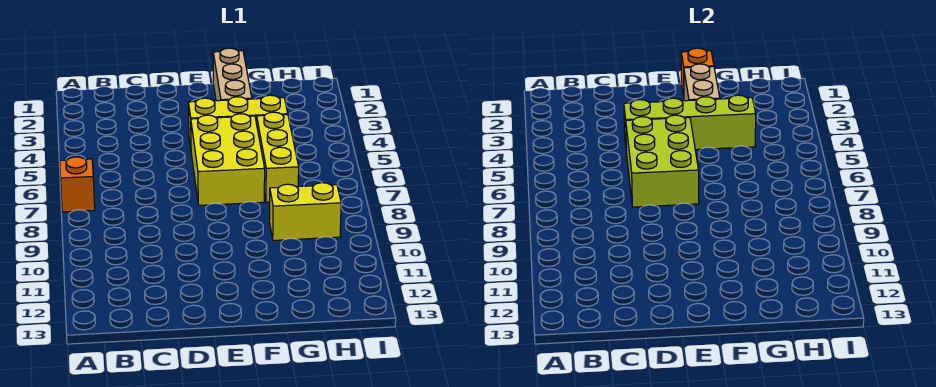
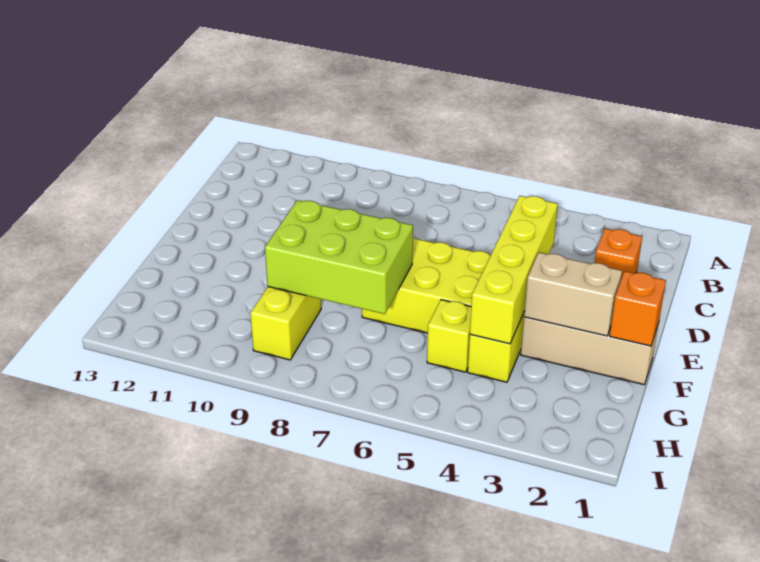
orange 1x1 brick [60,157,95,212] -> orange 1x1 brick moved to [595,229,642,279]
lime 1x4 brick [624,95,756,150] -> yellow 1x4 brick [470,196,558,344]
lime 2x3 brick [626,115,699,207] -> lime 2x3 brick moved to [265,200,413,314]
yellow 1x3 brick [257,112,299,202] -> yellow 1x1 brick [427,300,471,372]

